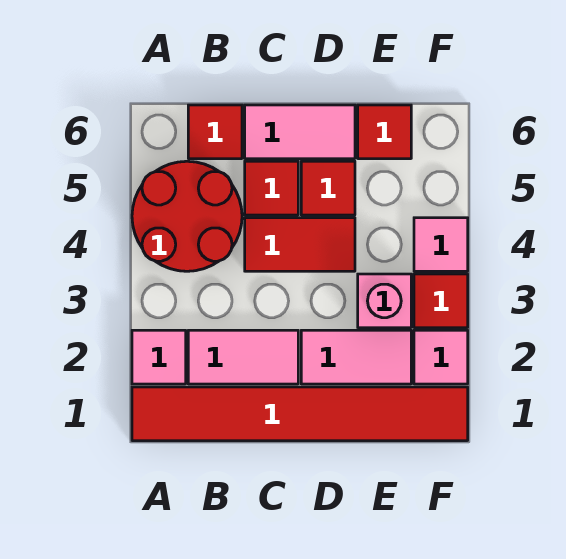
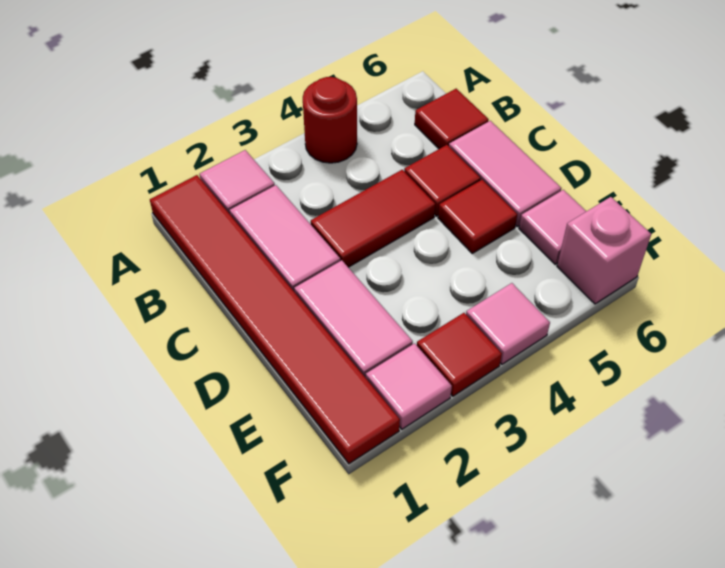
red 2x2 round brick [132,161,242,271] -> red 1x1 round brick [303,77,357,163]
red 1x2 tile [245,218,355,271] -> red 1x2 tile turned to [311,170,435,267]
pink 1x1 brick [358,274,411,328] -> pink 1x1 brick moved to [557,197,651,304]
red 1x1 tile [358,105,411,159] -> pink 1x1 tile [519,190,586,264]

